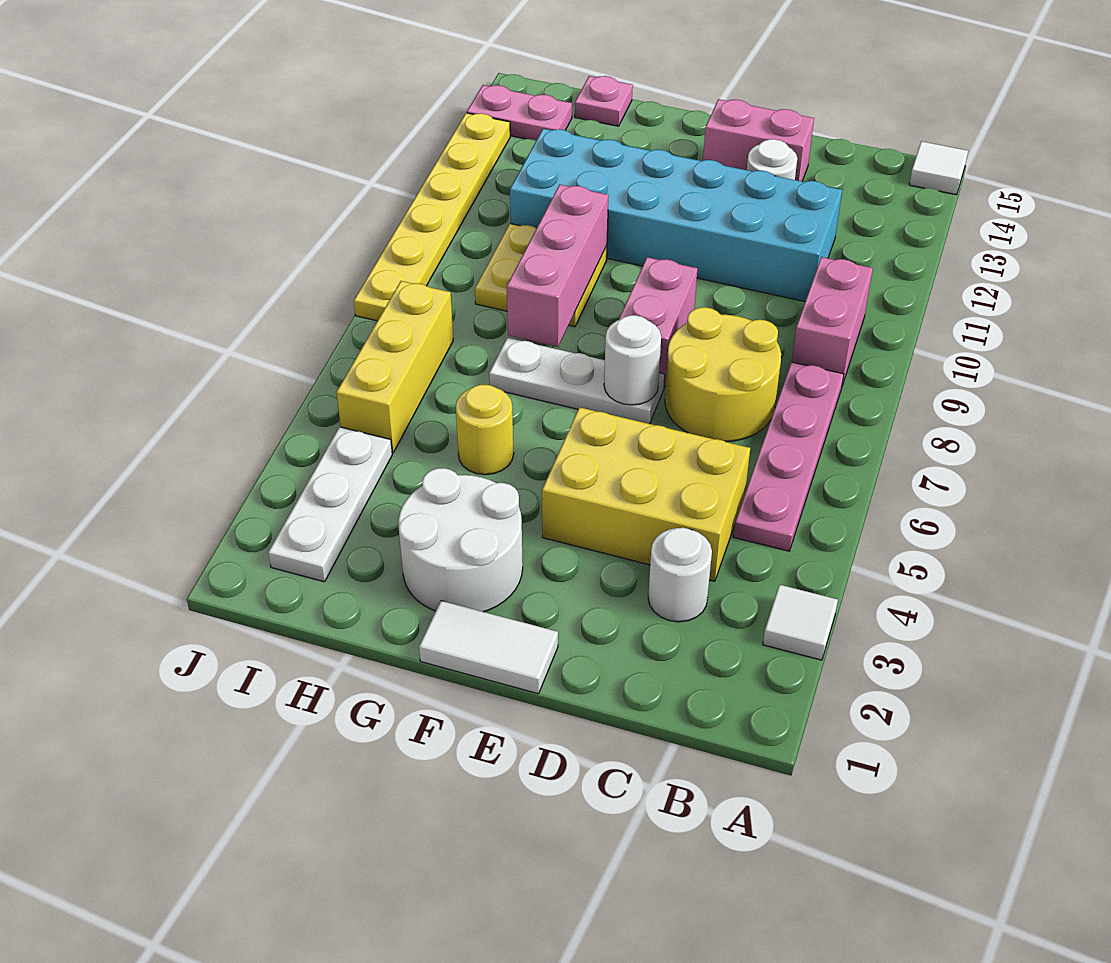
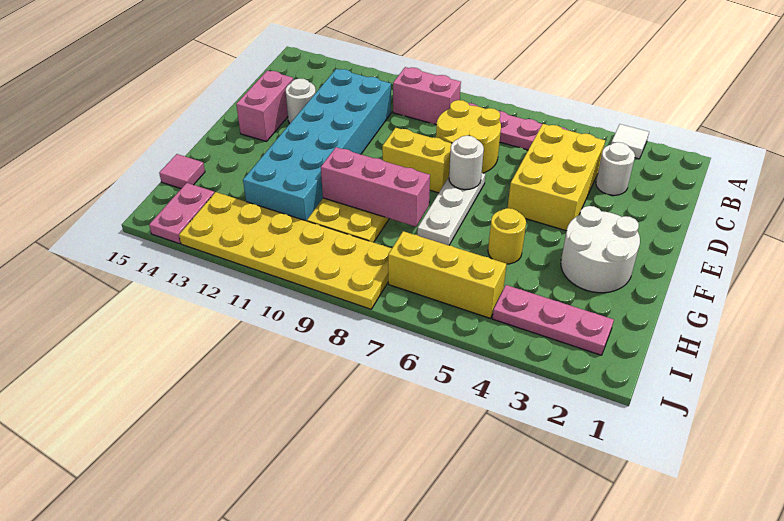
white 1x1 tile [909,141,968,195] -> none
white 1x2 tile [419,601,558,694] -> none
pink 1x2 brick [619,257,697,387] -> yellow 1x2 brick [382,128,452,193]
pink 1x1 plate [575,76,633,126] -> pink 1x1 tile [159,154,205,188]
white 1x3 plate [268,427,392,582] -> pink 1x3 plate [492,285,614,355]
yellow 1x6 plate [354,113,510,321] -> yellow 2x6 plate [179,192,392,309]

